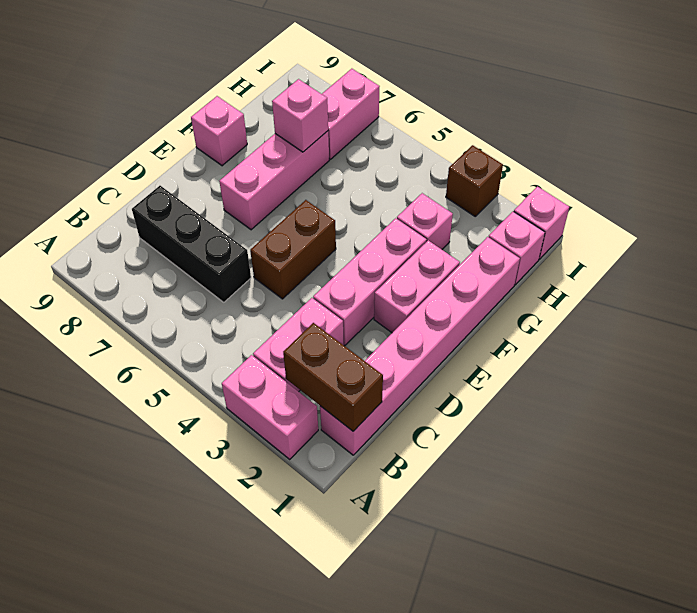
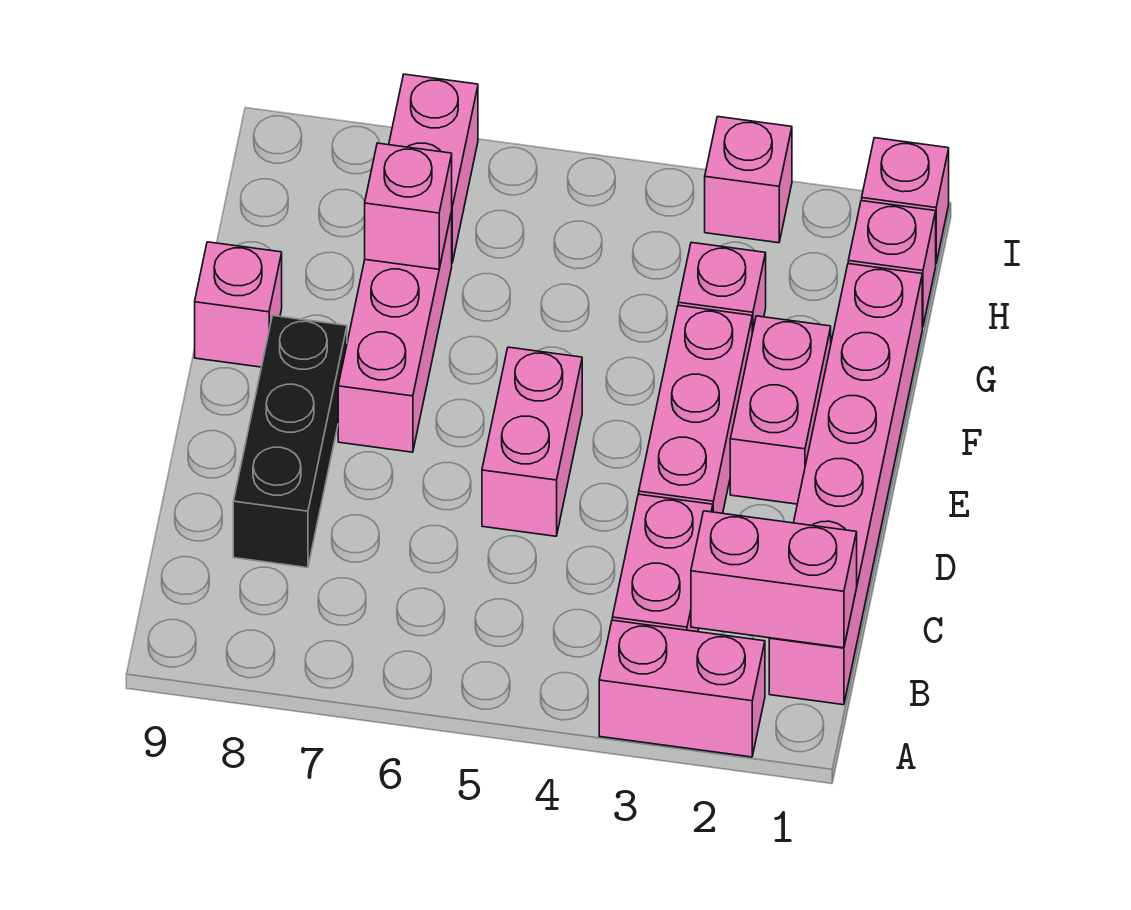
brown 1x2 brick [283,323,383,431] -> pink 1x2 brick [691,511,857,648]
black 1x3 brick [132,186,251,302] -> black 1x3 brick turned to [233,316,347,568]
brown 1x2 brick [250,200,336,299] -> pink 1x2 brick [482,347,582,536]
brown 1x1 brick [446,145,503,216] -> pink 1x1 brick [705,117,792,243]

